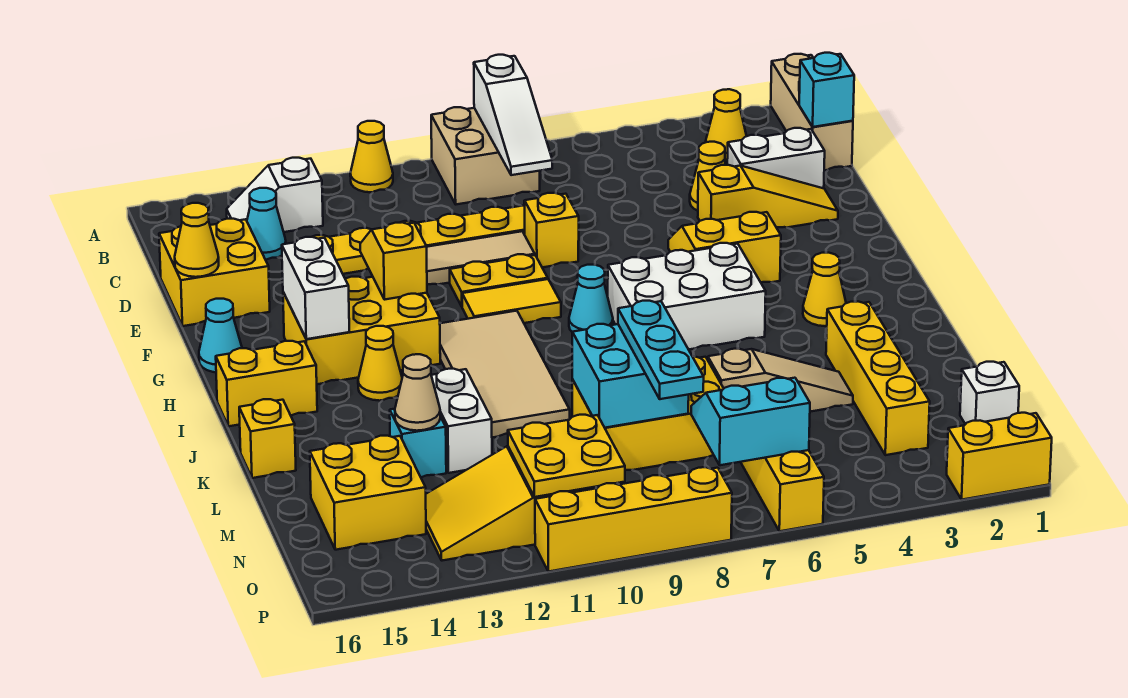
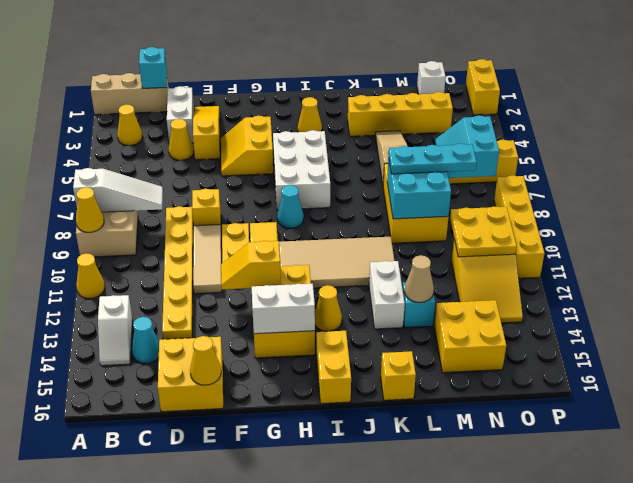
none -> yellow 1x1 cone [76,187,104,232]
cyan 1x1 cone [199,299,242,372] -> none
white 1x2 brick [431,369,492,473] -> white 1x2 brick turned to [369,261,405,329]

